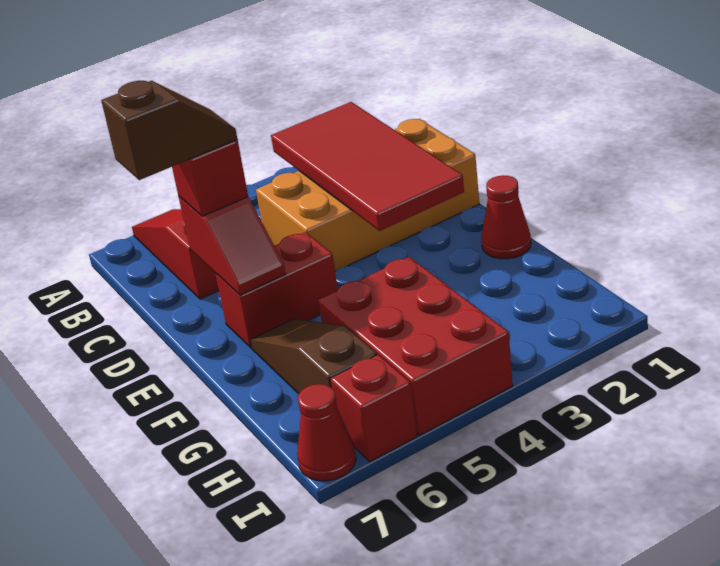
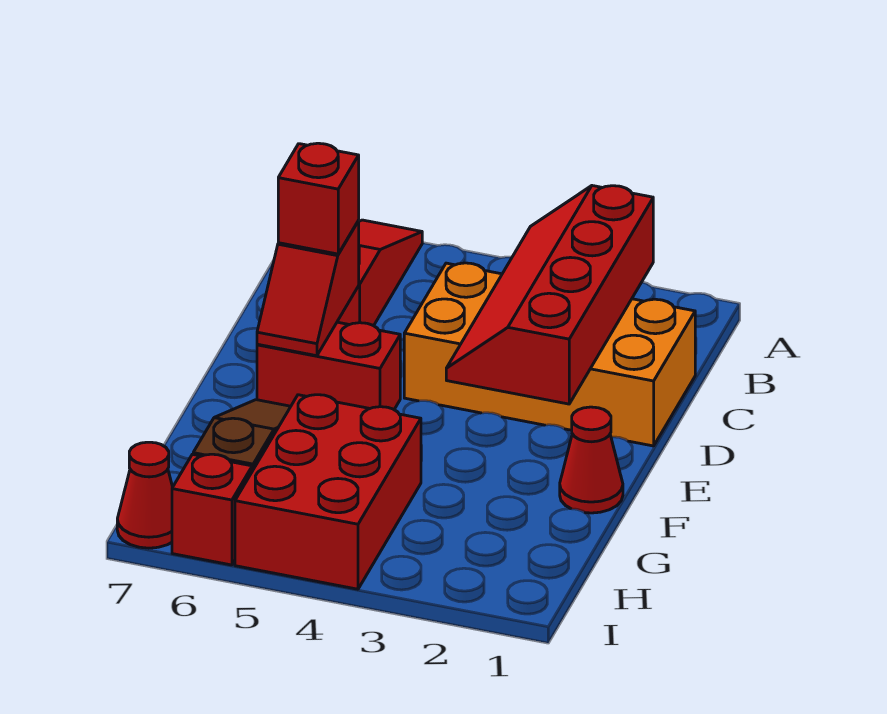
red 2x4 tile [271,102,464,231] -> red 2x4 slope [446,186,653,404]
brown 1x2 slope [101,81,238,180] -> none

